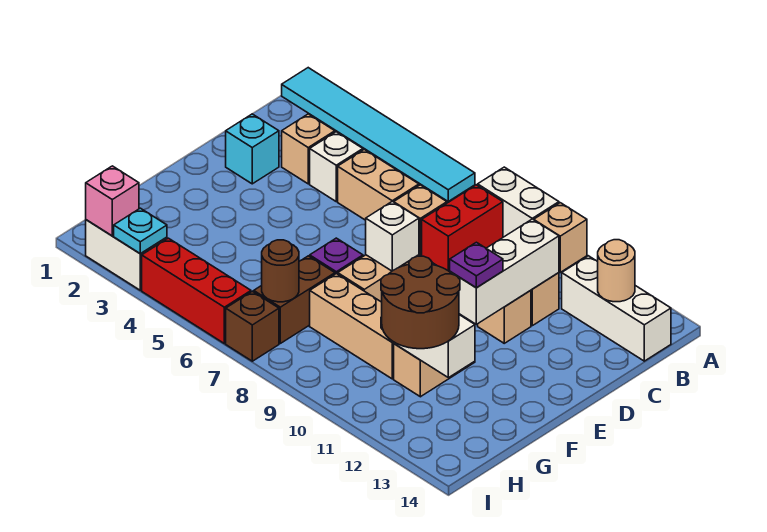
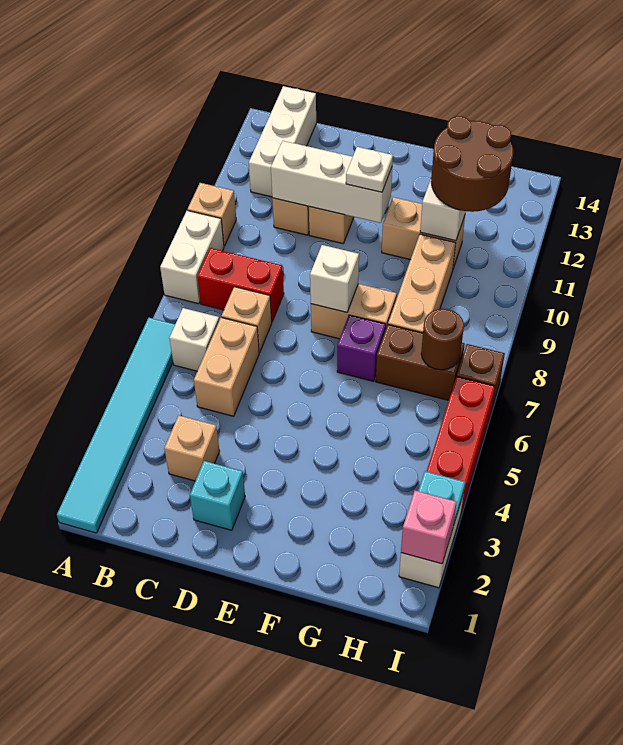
tan 1x1 round brick [598,240,635,302] -> none
white 1x1 brick [310,132,363,201] -> white 1x1 brick moved to [169,308,219,371]
purple 1x1 plate [450,242,503,288] -> white 1x1 plate [346,147,393,192]

